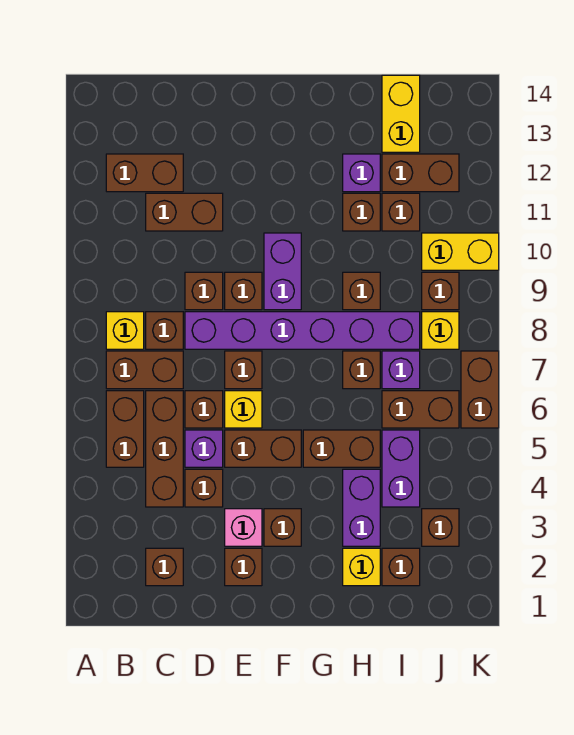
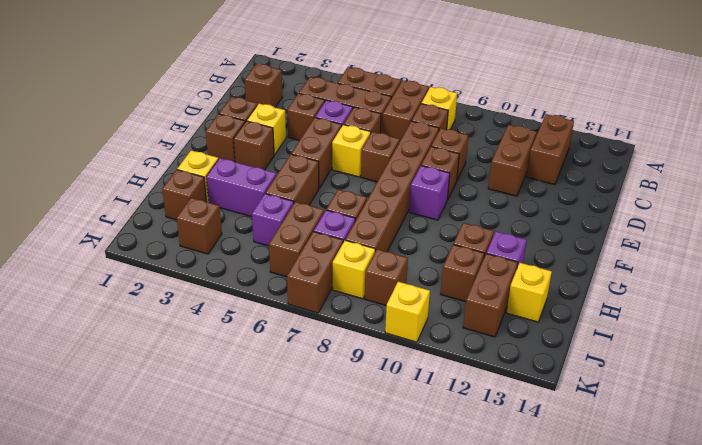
purple 1x6 brick [185,312,420,349] -> brown 1x6 brick [345,121,439,252]
pink 1x1 brick [225,509,262,546] -> yellow 1x1 brick [247,104,286,155]
purple 1x2 brick [264,233,301,310] -> purple 1x1 brick [409,166,450,220]
brown 1x1 brick [343,272,380,310] -> brown 1x1 brick moved to [206,114,245,162]
purple 1x2 brick [382,430,420,507] -> purple 1x1 brick [252,194,294,246]
yellow 1x2 brick [382,75,420,152] -> yellow 1x1 brick [507,263,552,322]
yellow 1x2 brick [422,233,499,270] -> yellow 1x1 brick [385,282,430,342]
brown 1x2 brick [461,351,499,428] -> brown 1x2 brick turned to [287,231,343,313]

